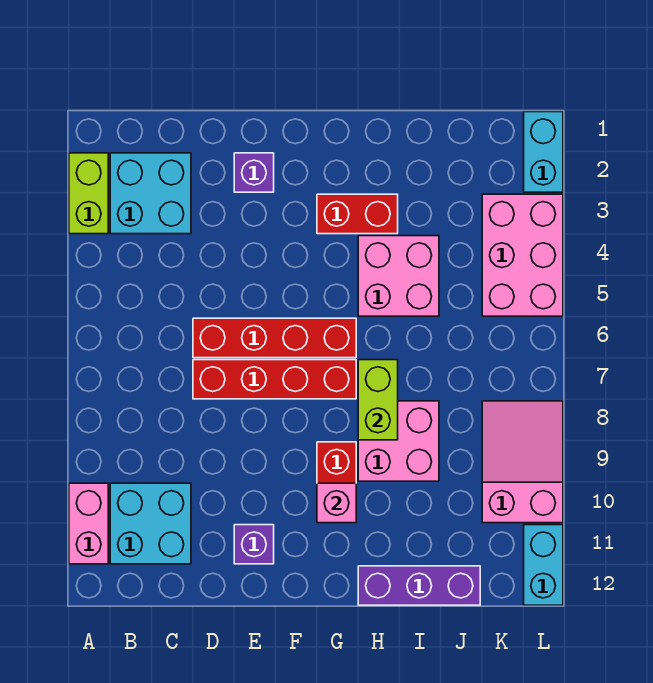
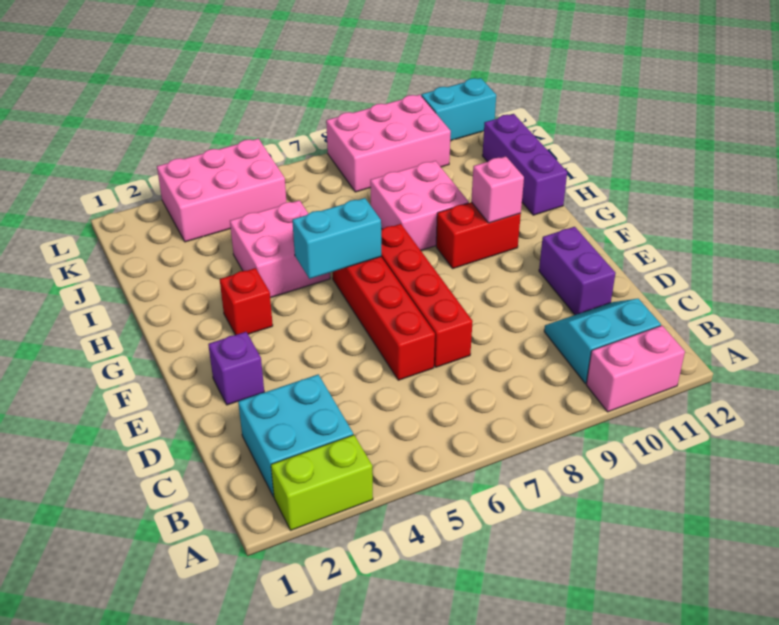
cyan 2x2 brick [110,483,191,564] -> cyan 2x2 slope [544,299,661,383]
purple 1x1 brick [234,525,274,564] -> purple 1x2 brick [539,227,616,315]
red 1x2 brick [317,194,398,234] -> red 1x1 brick [220,268,273,335]
lime 1x2 brick [358,360,398,440] -> none
pink 2x3 slope [482,401,563,523] -> pink 2x3 brick [326,95,451,192]
cyan 1x2 brick [524,112,563,192] -> cyan 1x2 brick moved to [292,198,381,279]

